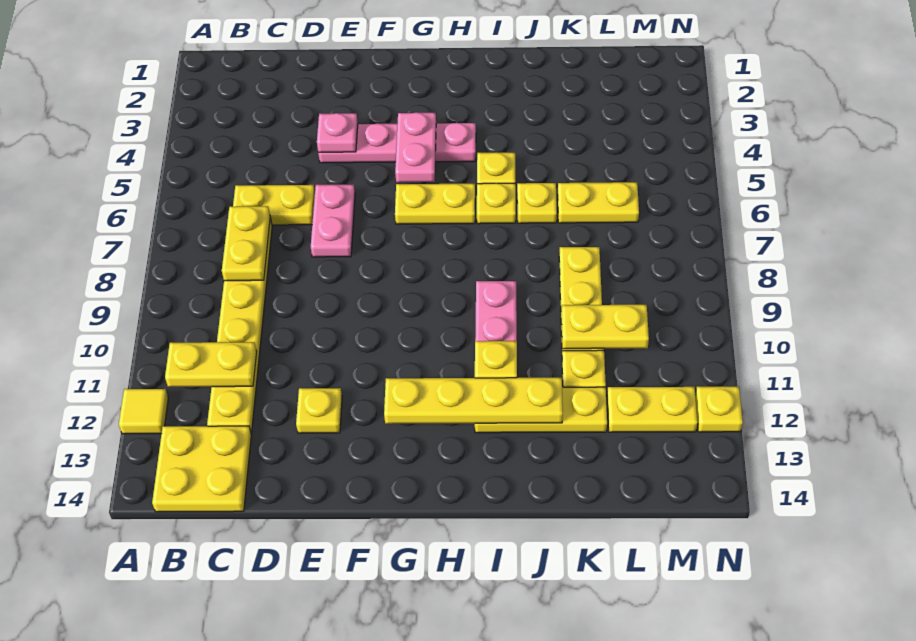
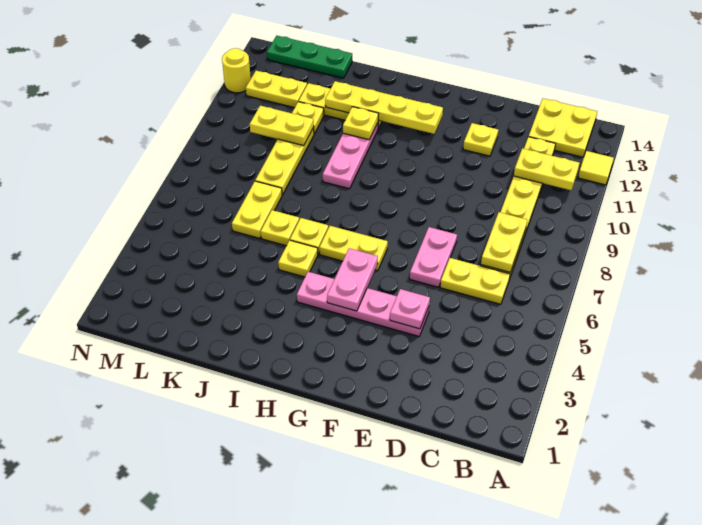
yellow 1x2 plate [558,182,639,223] -> yellow 1x2 plate turned to [232,181,282,238]
none -> green 1x3 plate [267,36,352,78]
yellow 1x1 plate [695,387,743,432] -> yellow 1x1 round brick [222,48,251,93]

